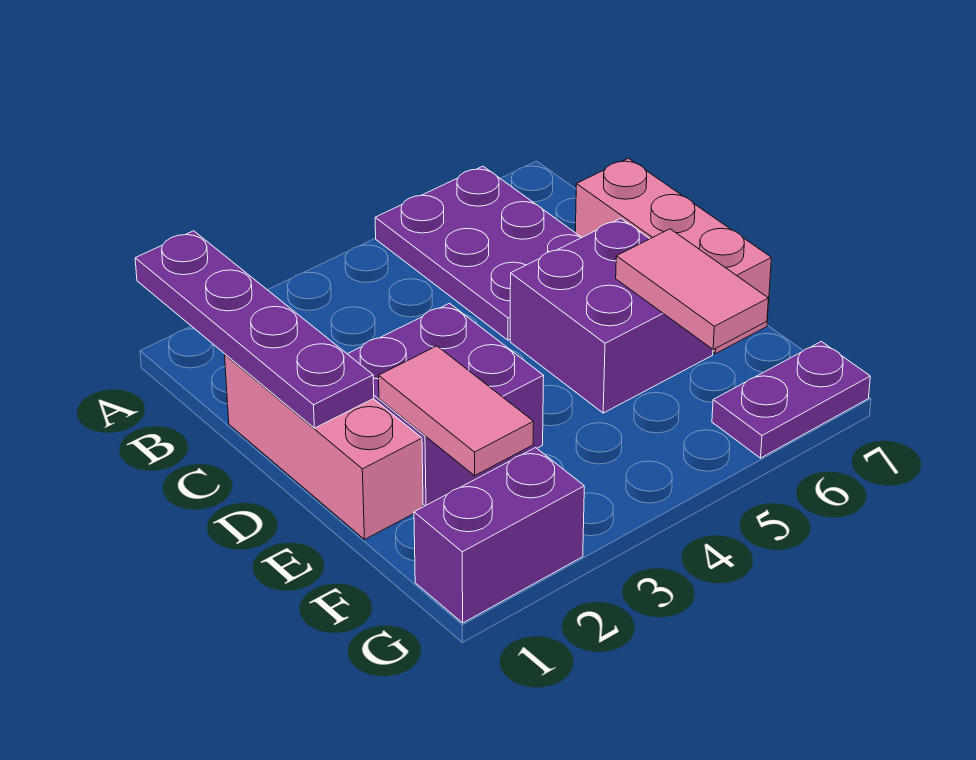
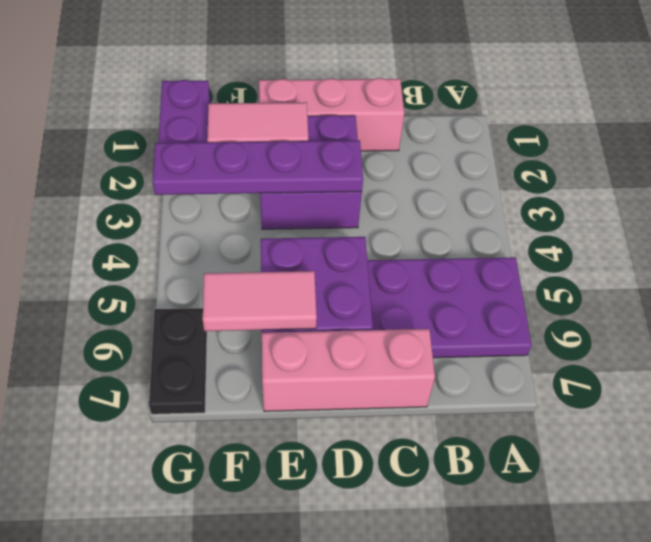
purple 1x4 plate [135,231,374,428] -> purple 1x4 plate moved to [153,140,363,195]
purple 1x2 plate [712,342,870,458] -> black 1x2 plate [149,308,207,414]

